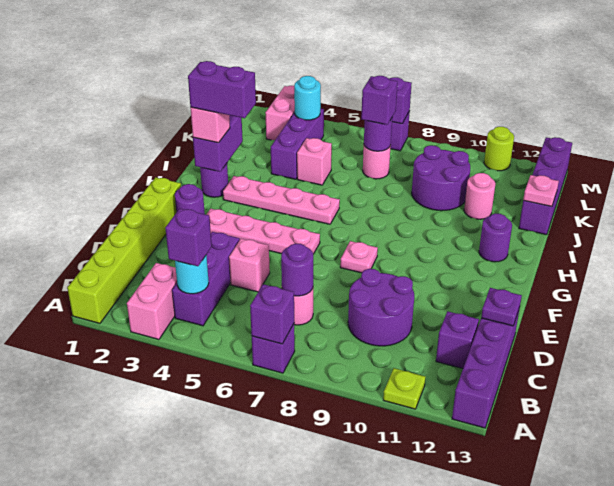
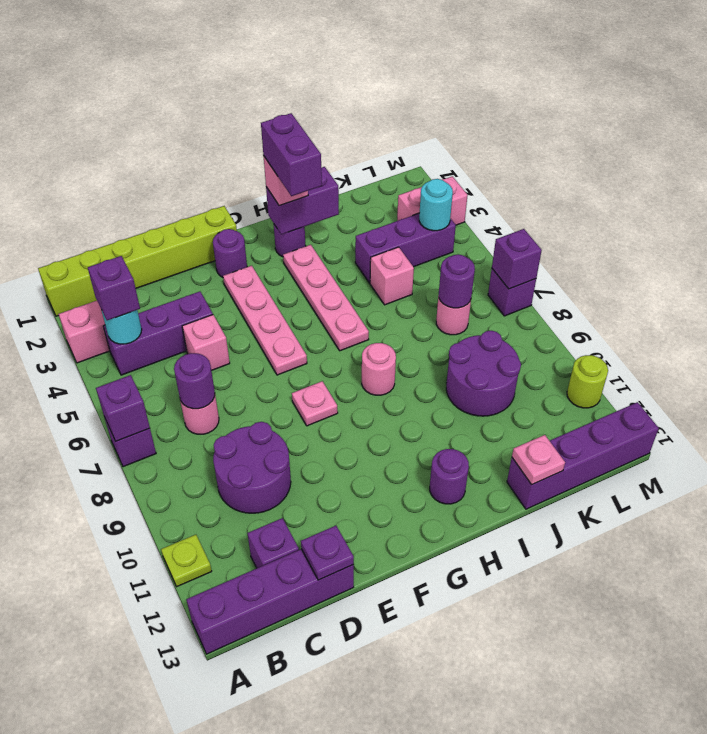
pink 1x1 round brick [464,173,495,219] -> pink 1x1 round brick moved to [362,343,396,395]
purple 1x1 brick [361,76,397,125] -> none

